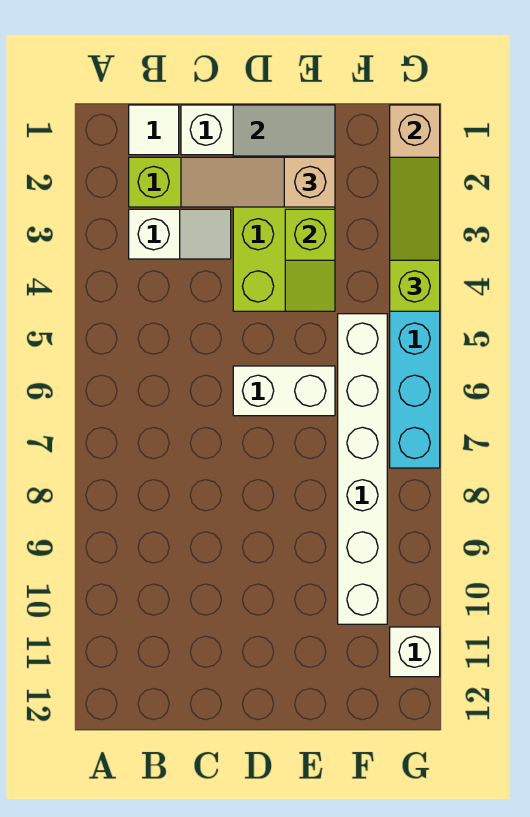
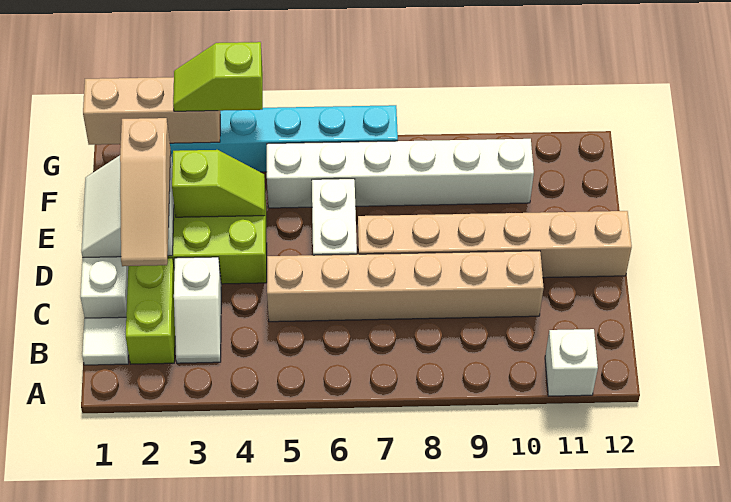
white 1x2 slope [129,209,231,259] -> white 1x2 slope turned to [174,257,221,363]
none -> tan 1x6 brick [267,251,544,322]
none -> tan 1x6 brick [358,211,632,278]
lime 1x3 slope [390,157,440,311] -> lime 1x2 slope [173,42,263,111]
white 1x1 brick [390,627,440,677] -> white 1x1 brick moved to [545,329,598,396]

